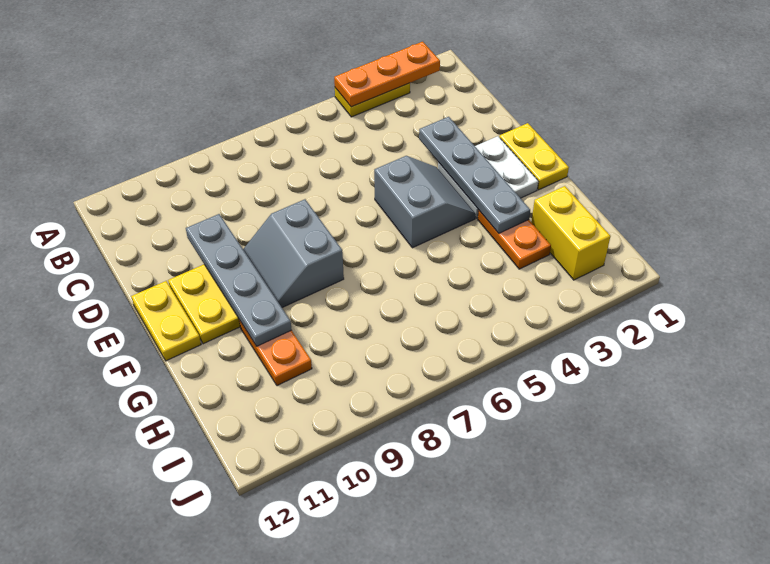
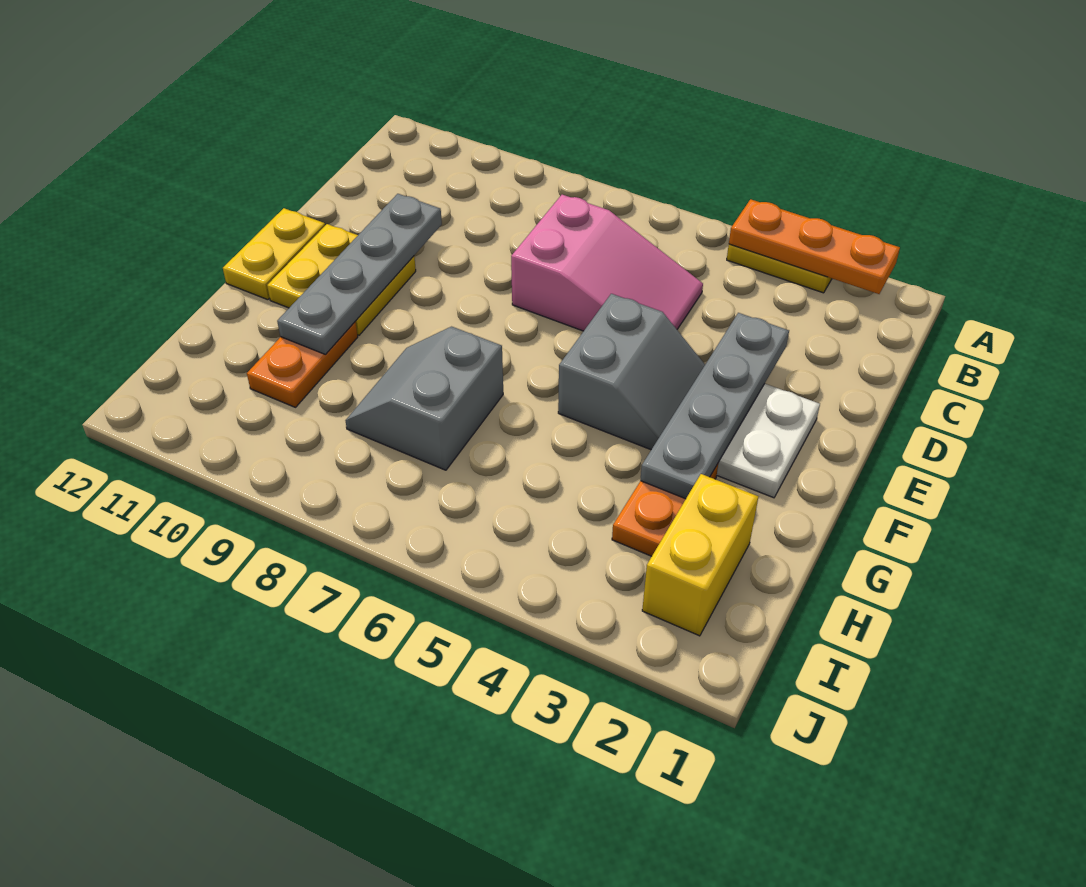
none -> pink 2x3 slope [511,195,703,331]
yellow 1x2 plate [499,123,569,190] -> none
grey 2x2 slope [243,199,344,307] -> grey 2x2 slope moved to [345,327,503,470]

